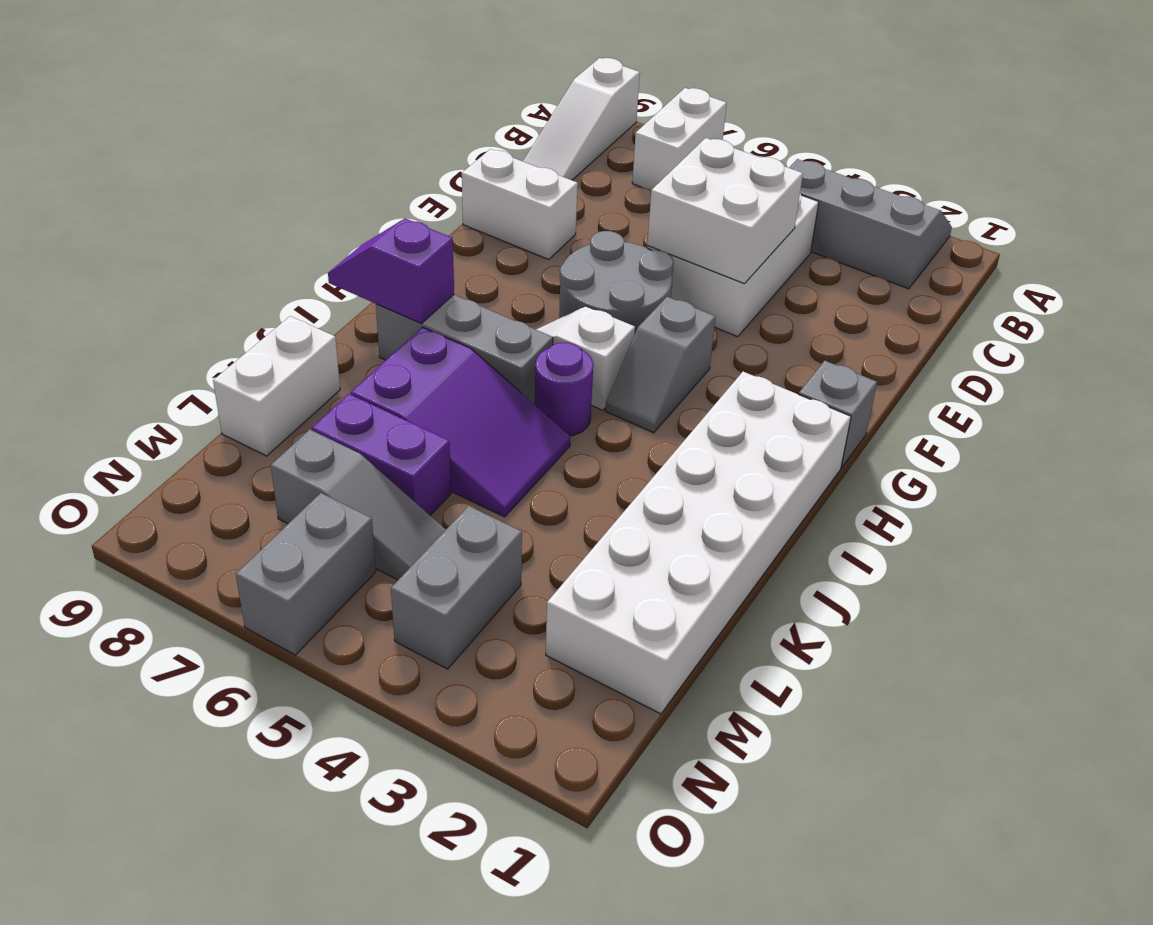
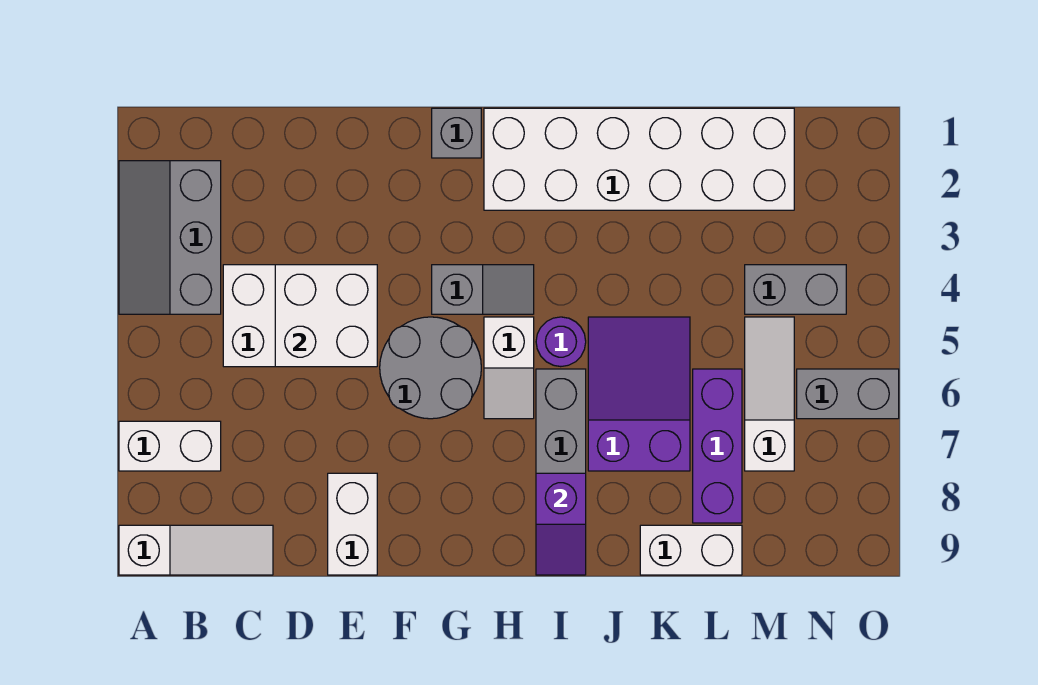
purple 1x2 brick [312,394,451,515] -> purple 1x3 brick [693,369,742,523]
grey 1x3 slope [271,430,446,580] -> white 1x3 slope [745,317,794,471]

